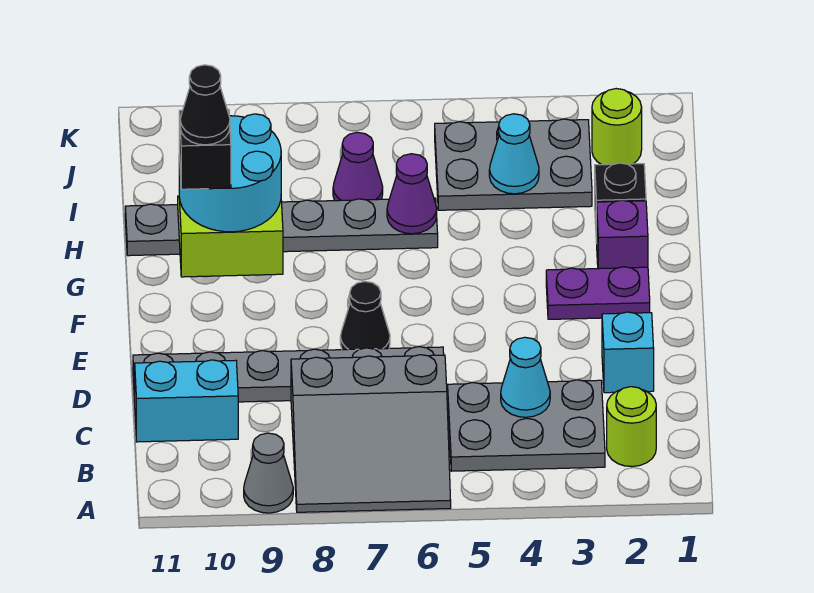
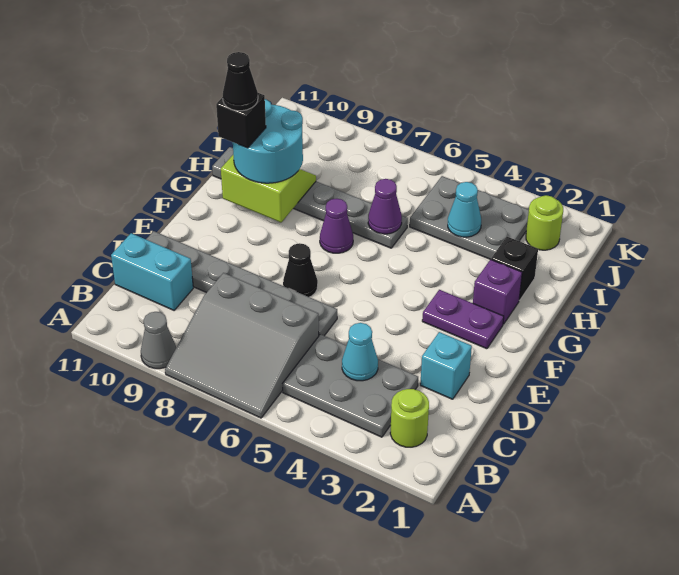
purple 1x1 cone [333,132,383,201] -> purple 1x1 cone moved to [320,199,353,253]

